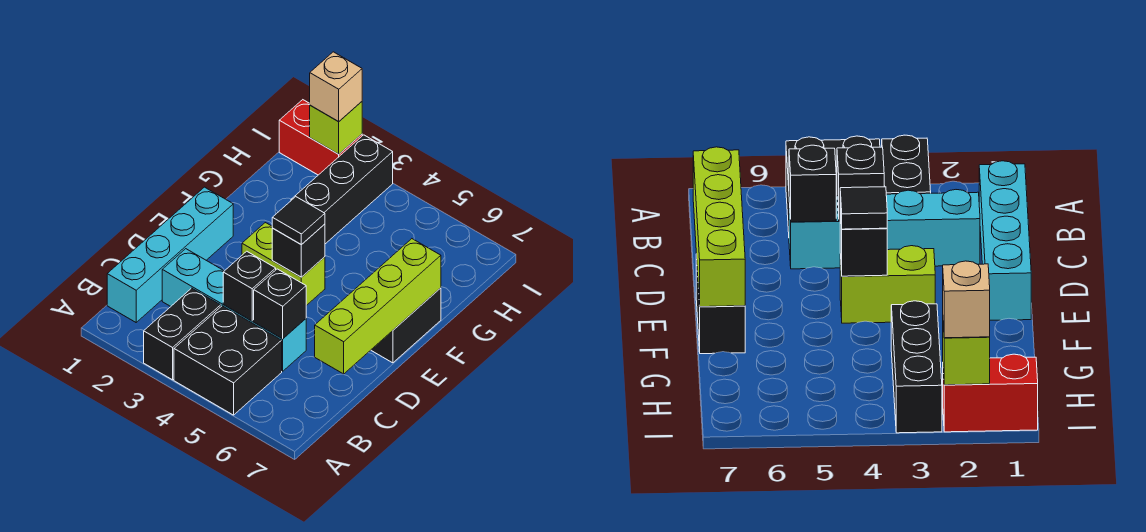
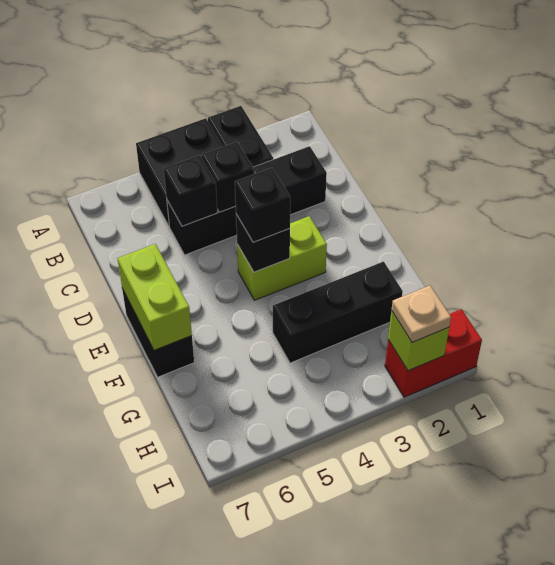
cyan 1x4 brick [107,187,233,322] -> none
cyan 1x4 brick [162,249,306,371] -> black 1x4 brick [167,146,327,255]
lime 1x4 brick [315,239,441,374] -> lime 1x2 brick [117,244,192,350]
black 1x1 tile [272,197,325,245] -> black 1x1 brick [235,168,290,242]
black 1x3 brick [291,135,393,244] -> black 1x3 brick turned to [273,262,403,363]
tan 1x1 brick [310,52,362,122] -> tan 1x1 plate [391,286,451,342]

